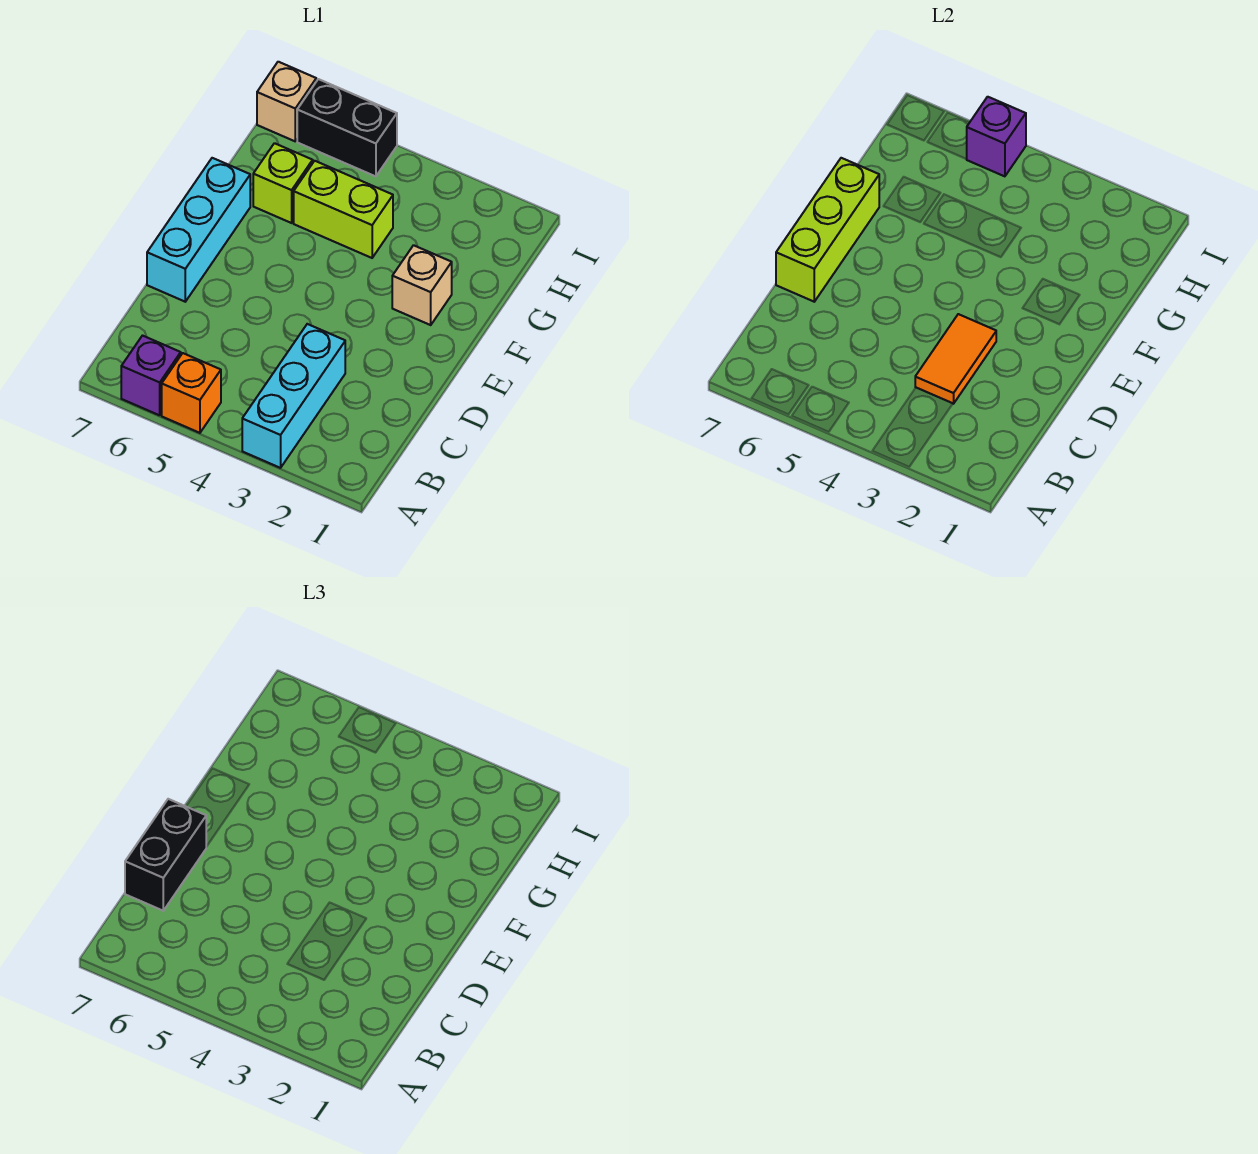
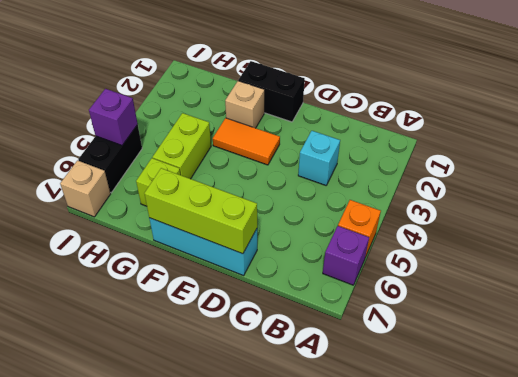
cyan 1x3 brick [242,324,345,468] -> cyan 1x1 brick [298,131,340,185]
orange 1x2 tile [915,314,996,404] -> orange 1x2 tile moved to [213,118,280,165]
black 1x2 brick [125,799,206,911] -> black 1x2 brick moved to [238,61,305,122]

